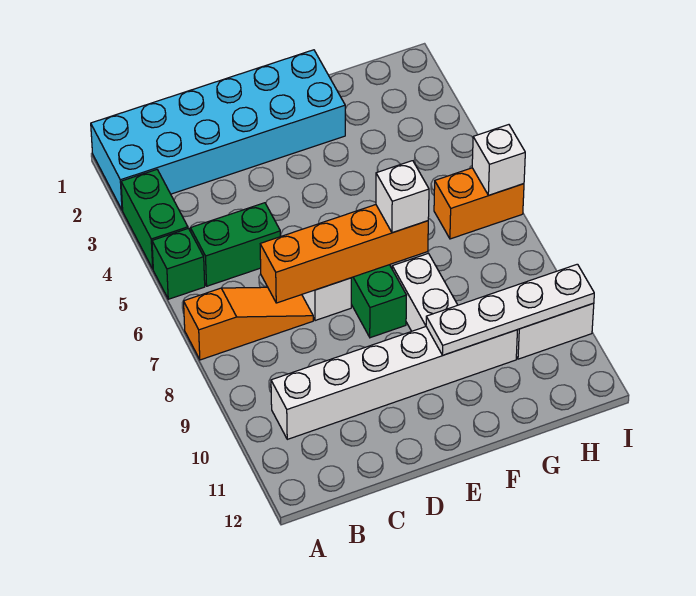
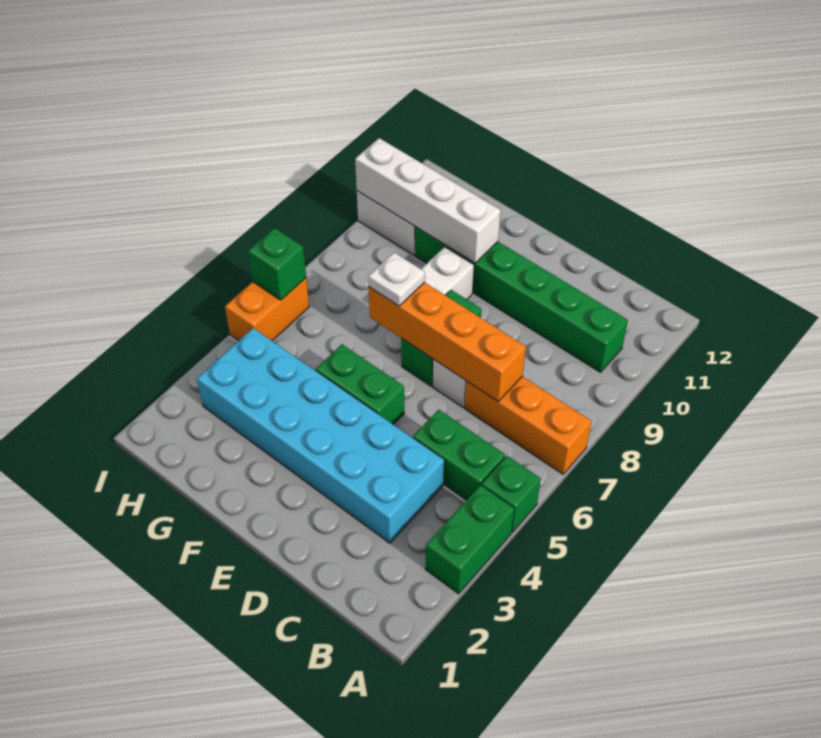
cyan 2x6 brick [91,50,345,210] -> cyan 2x6 brick moved to [197,328,444,543]
orange 1x3 slope [184,287,313,360] -> orange 1x3 brick [465,376,592,474]
white 1x6 brick [271,327,517,439] -> green 1x6 brick [415,227,628,372]
none -> green 1x2 brick [316,344,404,425]
white 1x1 brick [376,161,429,233] -> white 1x1 plate [368,253,425,306]
white 1x4 plate [426,264,594,355] -> white 1x4 brick [355,138,501,263]
orange 1x2 brick [434,168,524,239] -> orange 1x2 brick turned to [225,278,309,341]
white 1x1 brick [472,125,525,195] -> green 1x1 brick [248,228,306,300]

